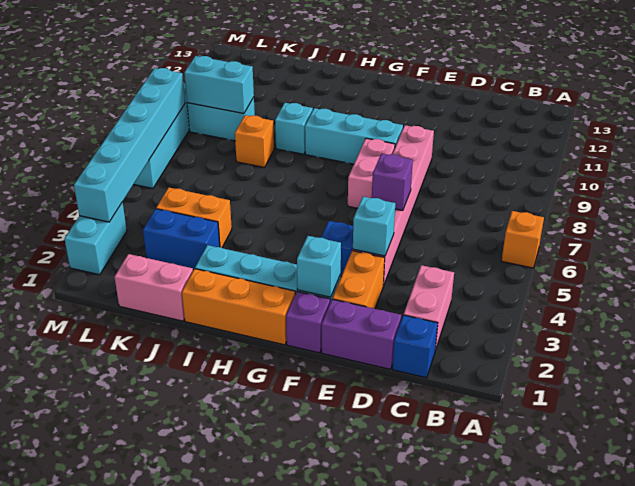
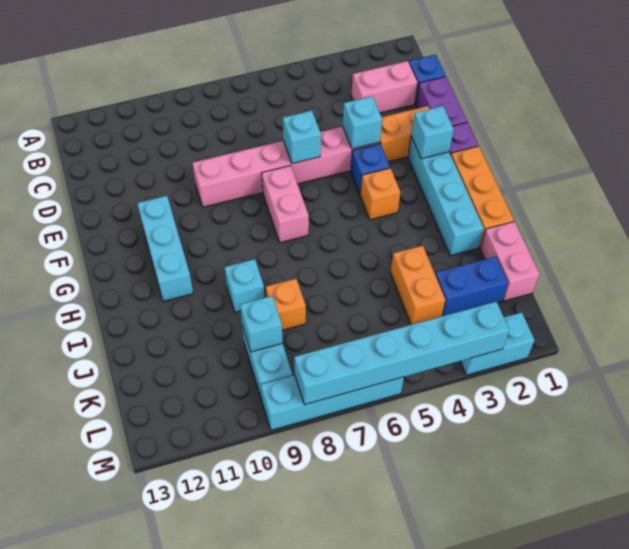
orange 1x1 brick [502,211,544,268] -> orange 1x1 brick moved to [360,168,400,220]
purple 1x1 brick [372,153,413,211] -> cyan 1x1 brick [283,111,321,164]
pink 1x2 brick [348,138,395,208] -> pink 1x2 brick turned to [262,166,309,243]
cyan 1x3 brick [305,108,403,164] -> cyan 1x3 brick moved to [137,196,193,301]
blue 1x2 brick [143,209,220,270] -> blue 1x2 brick turned to [435,257,508,316]
cyan 1x2 brick [184,56,254,114] -> cyan 1x1 brick [240,296,283,352]

